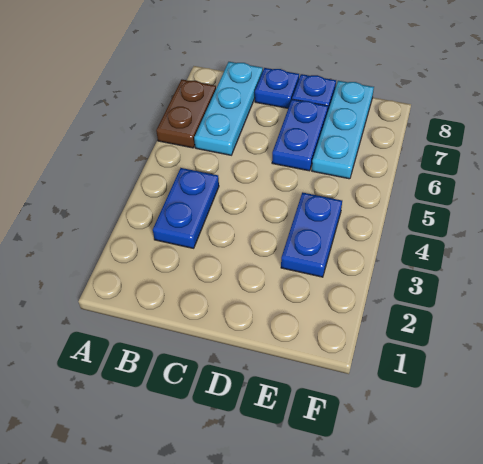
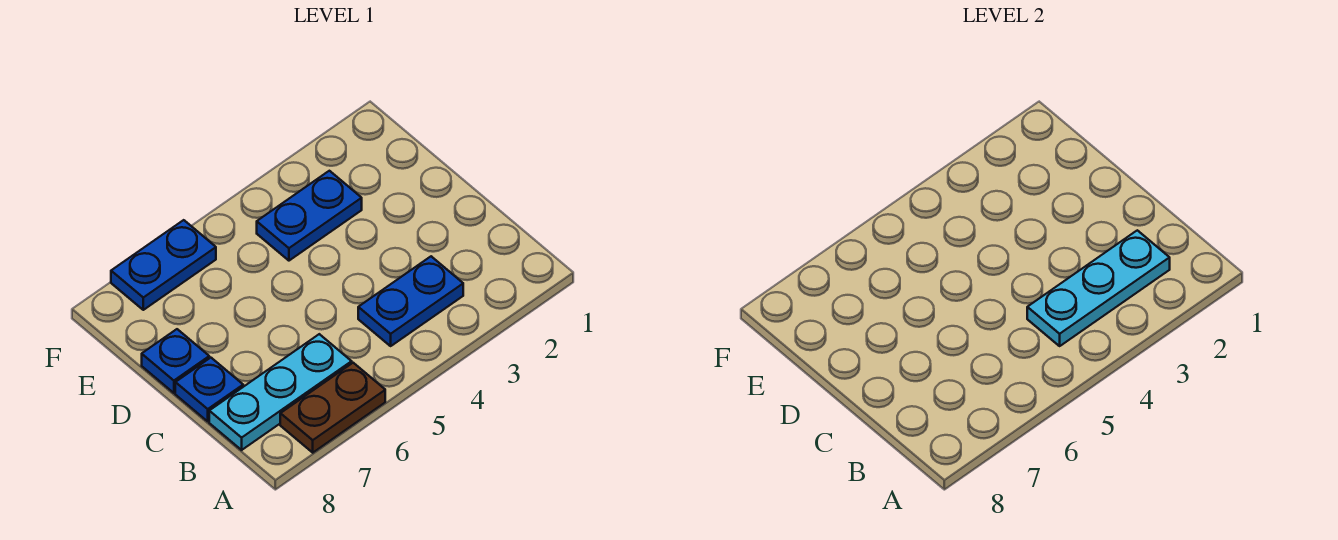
blue 1x2 plate [272,99,328,171] -> blue 1x2 plate moved to [111,220,216,310]
cyan 1x3 plate [312,81,374,179] -> cyan 1x3 plate moved to [1027,230,1170,346]

